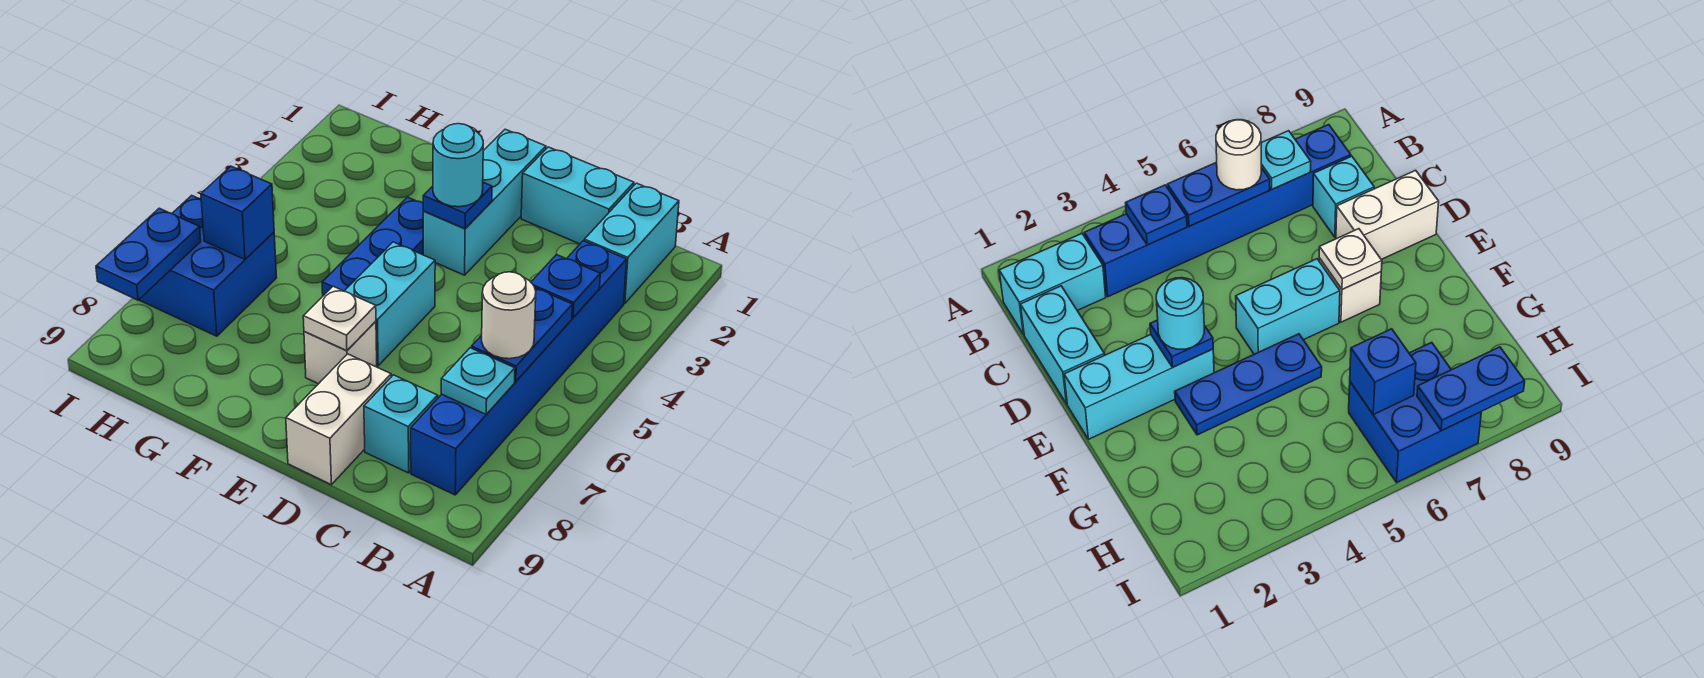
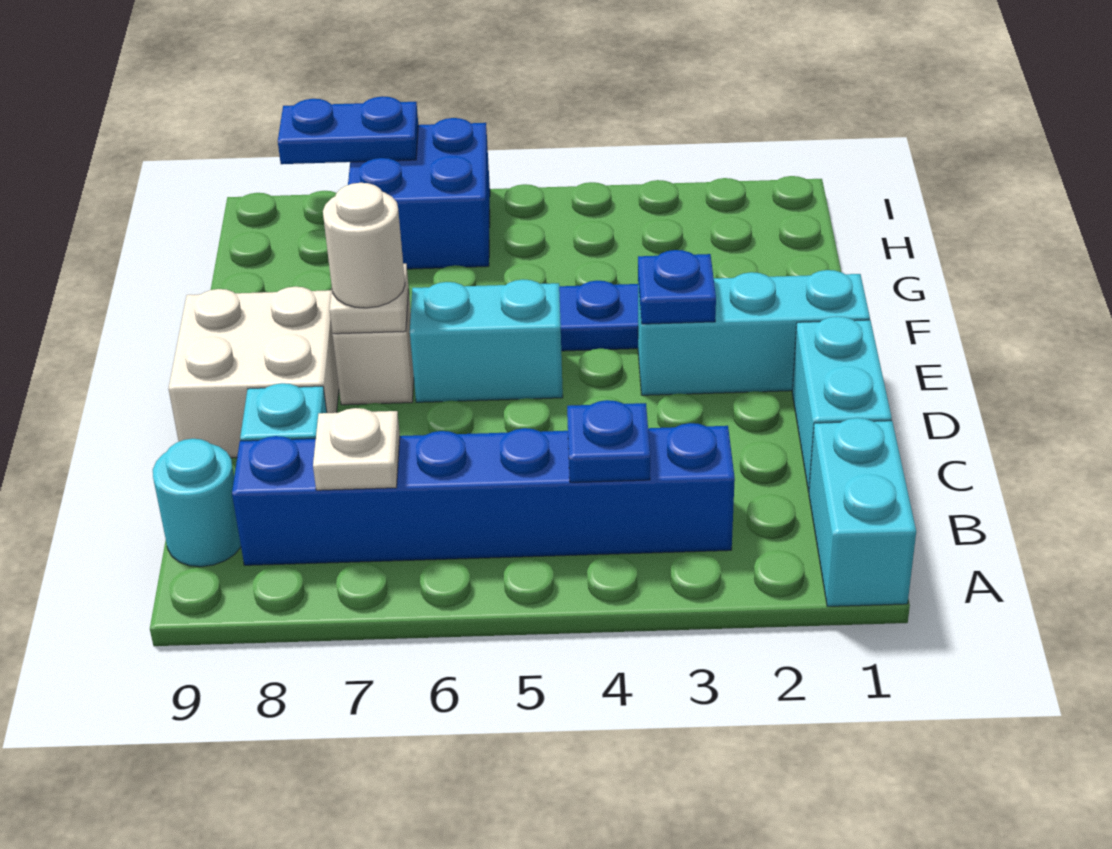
cyan 1x2 brick [584,183,679,304] -> cyan 1x2 brick turned to [809,418,916,607]
blue 1x2 plate [471,288,573,382] -> none
white 1x1 round brick [482,272,536,359] -> white 1x1 round brick moved to [323,183,405,308]
cyan 1x1 plate [441,348,515,414] -> white 1x1 plate [313,408,400,490]
white 1x2 brick [286,354,391,485] -> white 2x2 brick [168,287,339,458]
cyan 1x1 round brick [433,124,483,207] -> cyan 1x1 round brick moved to [153,439,241,567]
blue 1x1 brick [201,166,274,259] -> none

